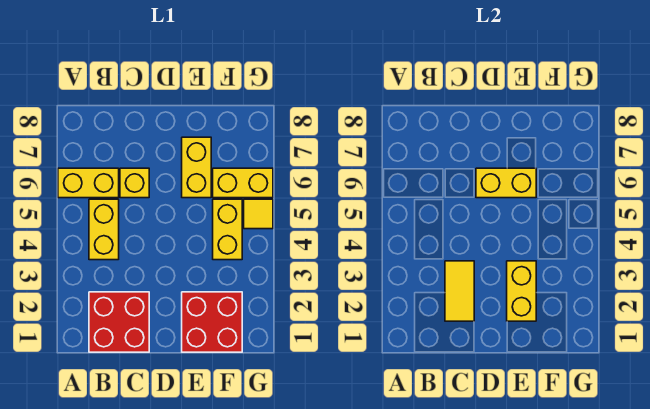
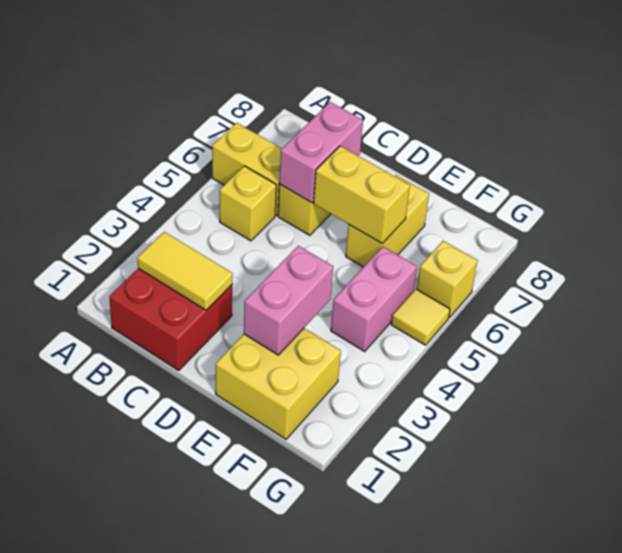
yellow 1x2 brick [89,199,119,260] -> yellow 1x1 brick [220,166,276,241]
yellow 1x2 tile [445,261,474,321] -> yellow 1x2 tile turned to [137,232,233,310]
none -> pink 1x2 brick [279,102,363,203]
red 2x2 brick [182,292,242,352] -> yellow 2x2 brick [216,328,341,439]
yellow 1x2 brick [507,261,536,321] -> pink 1x2 brick [244,246,333,355]
yellow 1x2 brick [213,199,242,260] -> pink 1x2 brick [331,247,417,351]
yellow 1x2 brick [213,168,273,198] -> yellow 1x1 brick [417,241,478,318]

